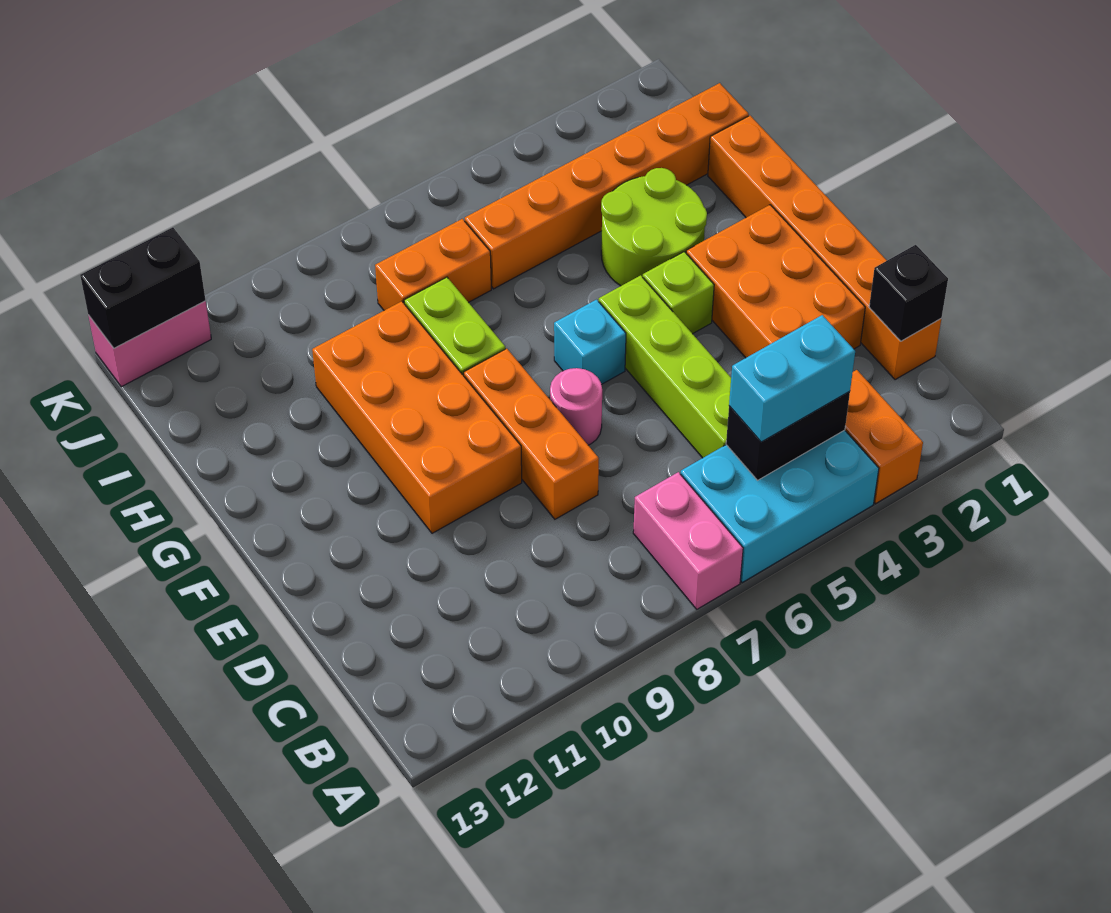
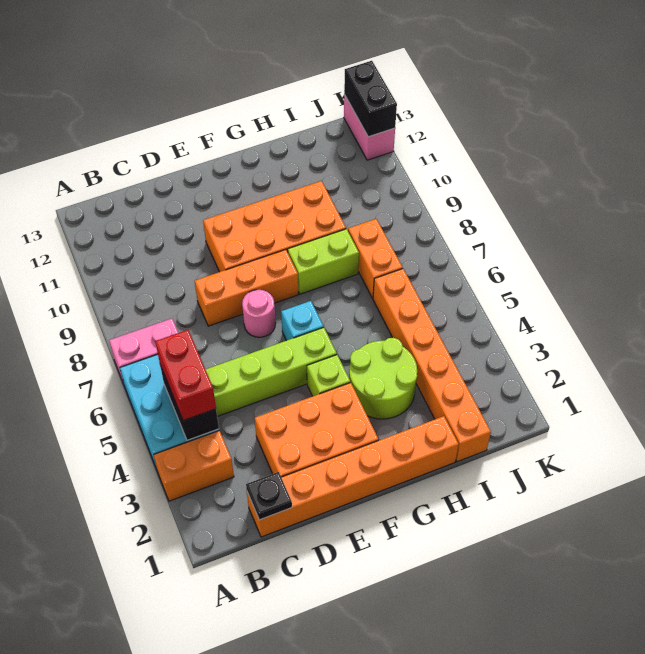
cyan 1x2 brick [729,315,855,442] -> red 1x2 brick [155,330,216,421]
black 1x1 brick [869,245,948,341] -> black 1x1 plate [246,472,292,520]

